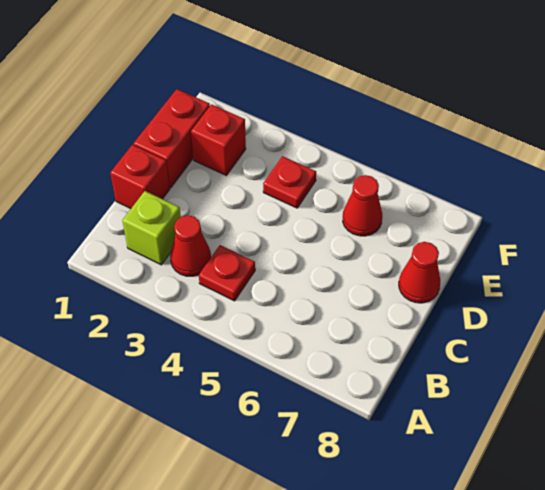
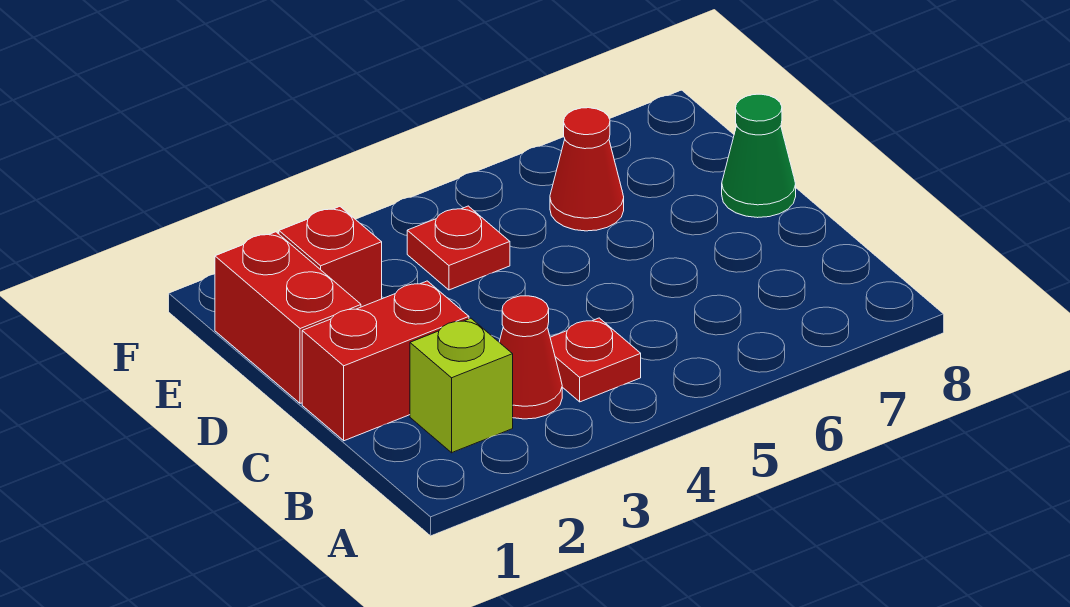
red 1x1 brick [110,145,170,209] -> red 1x2 brick [302,281,469,441]
red 1x1 cone [399,242,440,303] -> green 1x1 cone [722,94,796,218]

